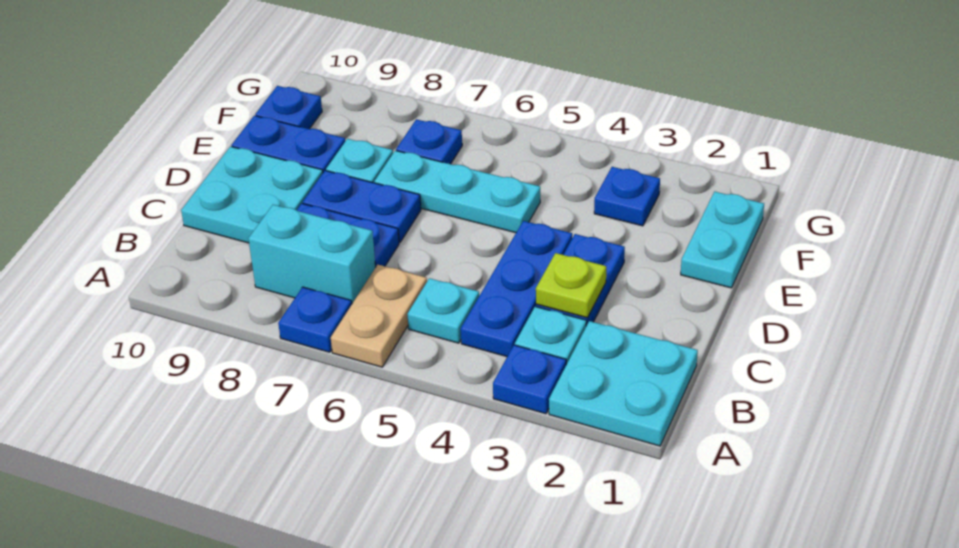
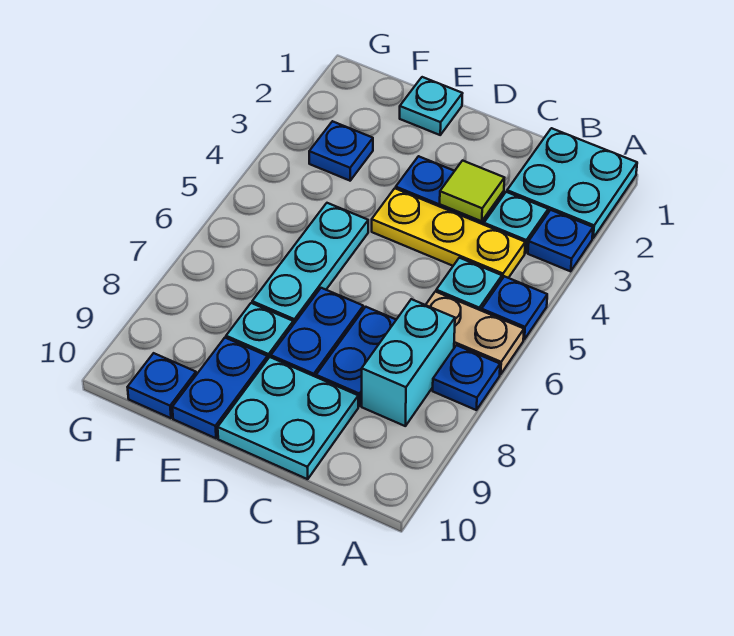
blue 1x3 plate [461,221,572,357] -> yellow 1x3 plate [372,188,525,279]
lime 1x1 plate [536,253,606,318] -> lime 1x1 tile [440,161,504,221]
cyan 1x2 plate [681,192,764,288] -> cyan 1x1 plate [400,77,463,135]
blue 1x1 plate [396,119,462,164] -> blue 1x1 plate moved to [482,276,547,339]

